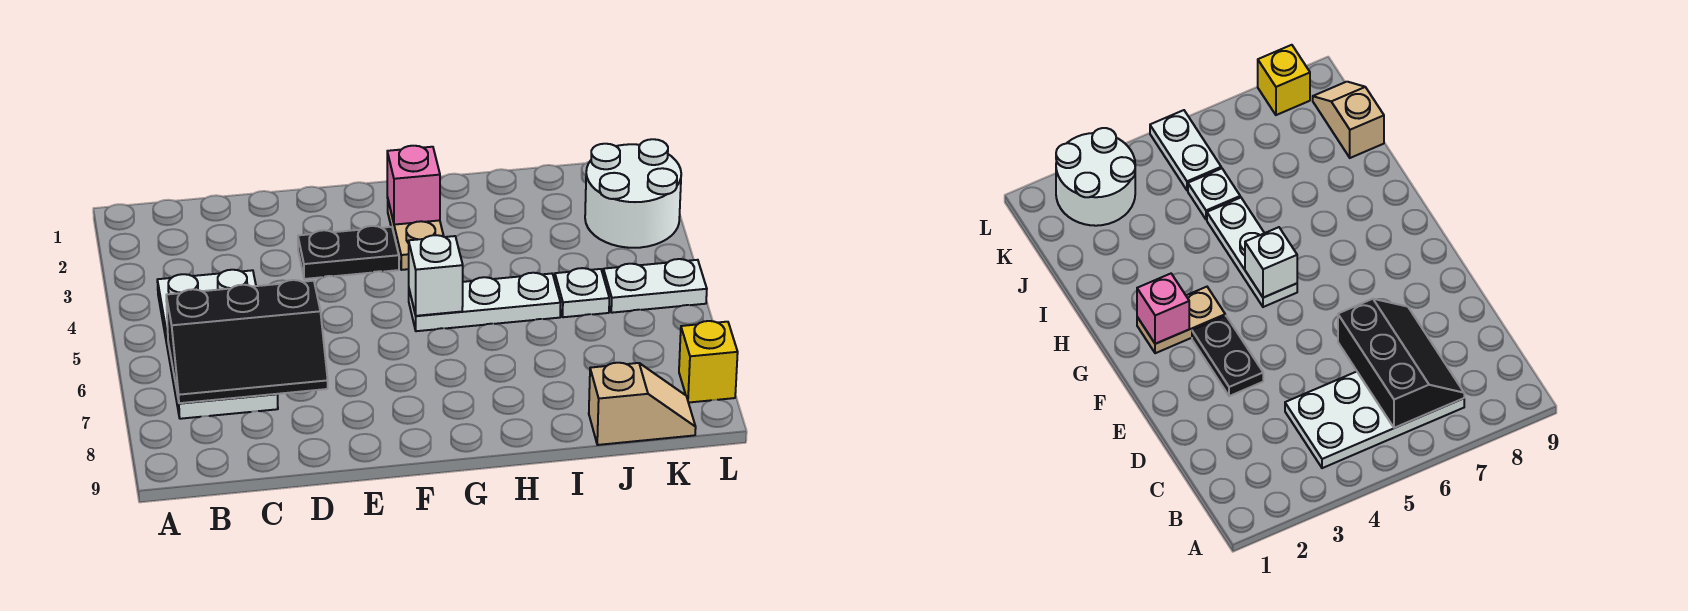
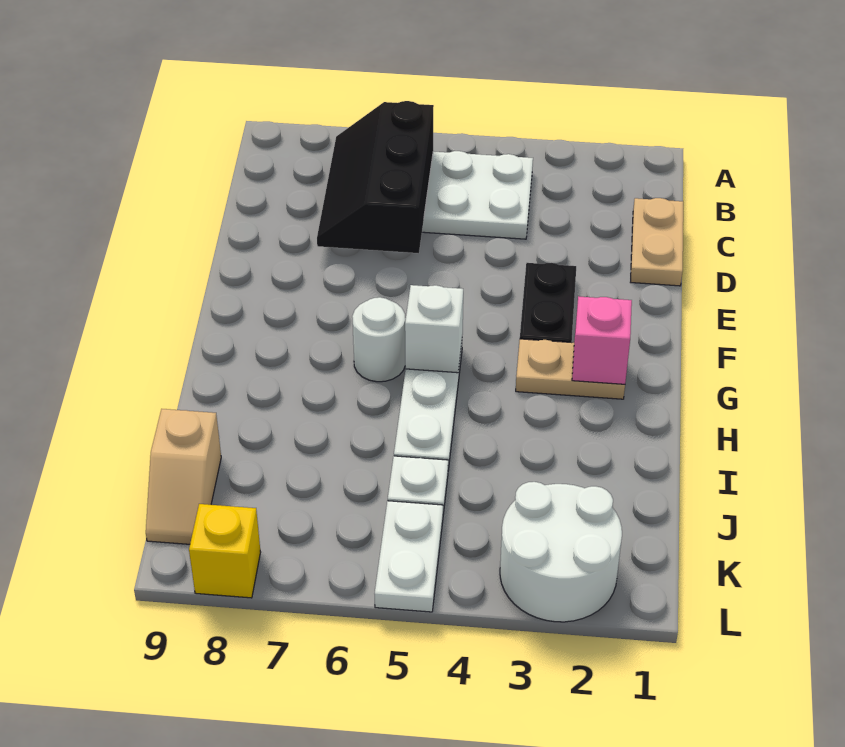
none -> tan 1x2 plate [631,198,683,286]
none -> white 1x1 round brick [352,297,405,382]

